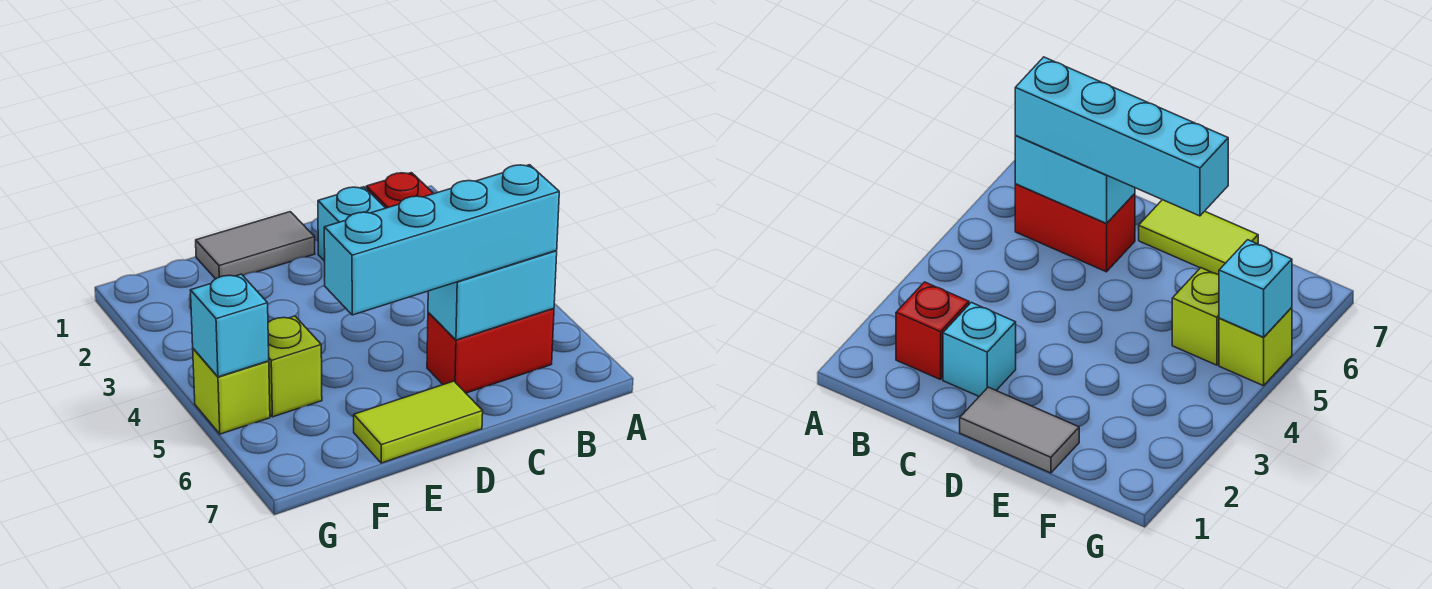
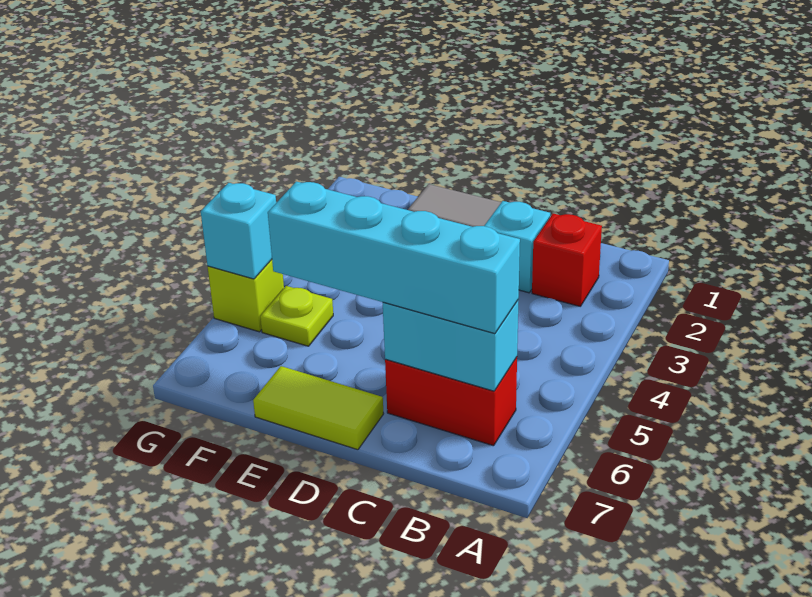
lime 1x1 brick [268,316,322,417] -> lime 1x1 plate [260,286,333,346]

